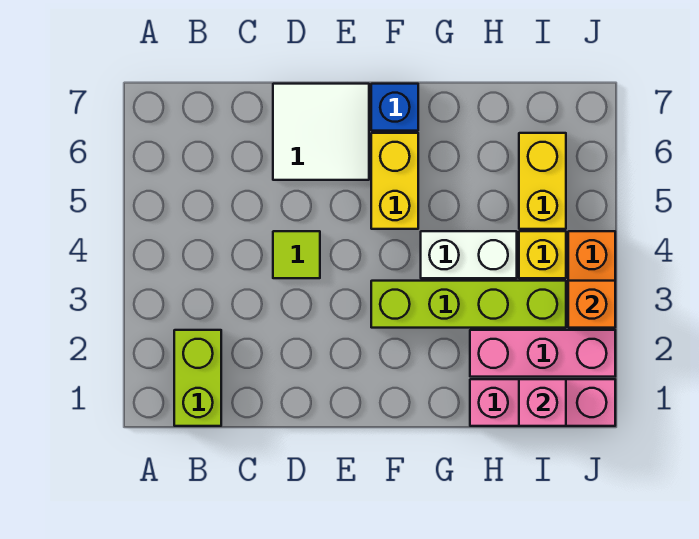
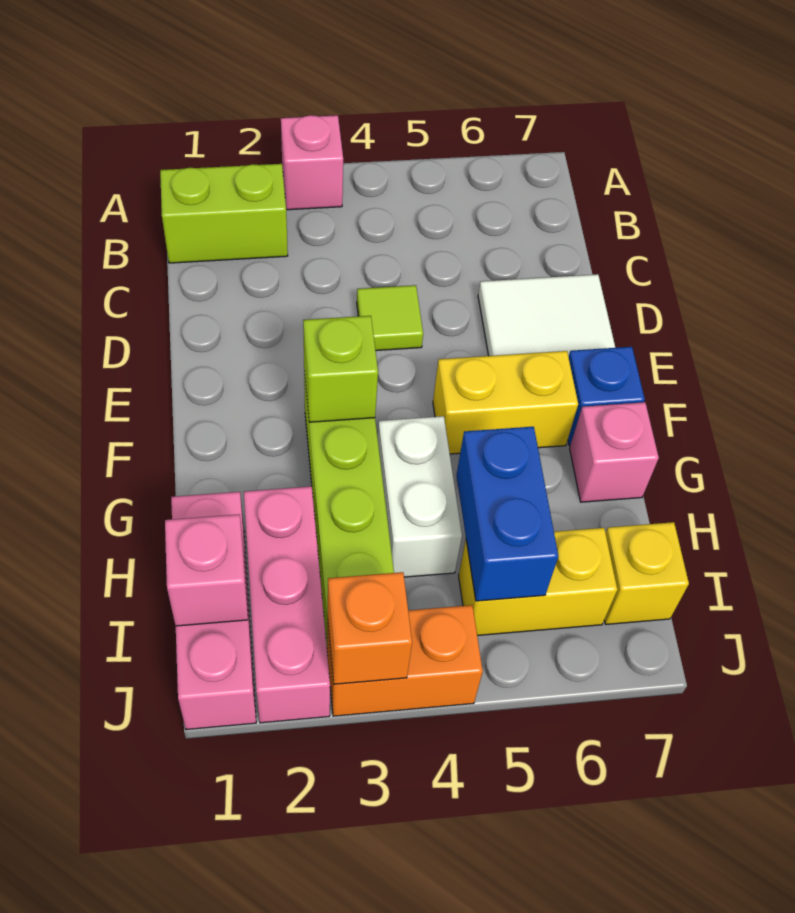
none -> pink 1x1 brick [281,115,343,210]
none -> lime 1x1 brick [303,316,378,422]
none -> pink 1x1 brick [570,402,659,502]
none -> blue 1x2 brick [456,427,558,601]
yellow 1x1 brick [519,231,566,278] -> yellow 1x1 brick moved to [604,522,689,624]

